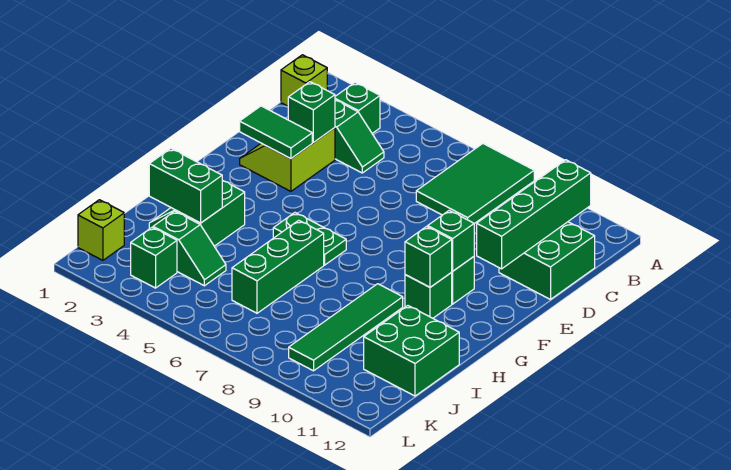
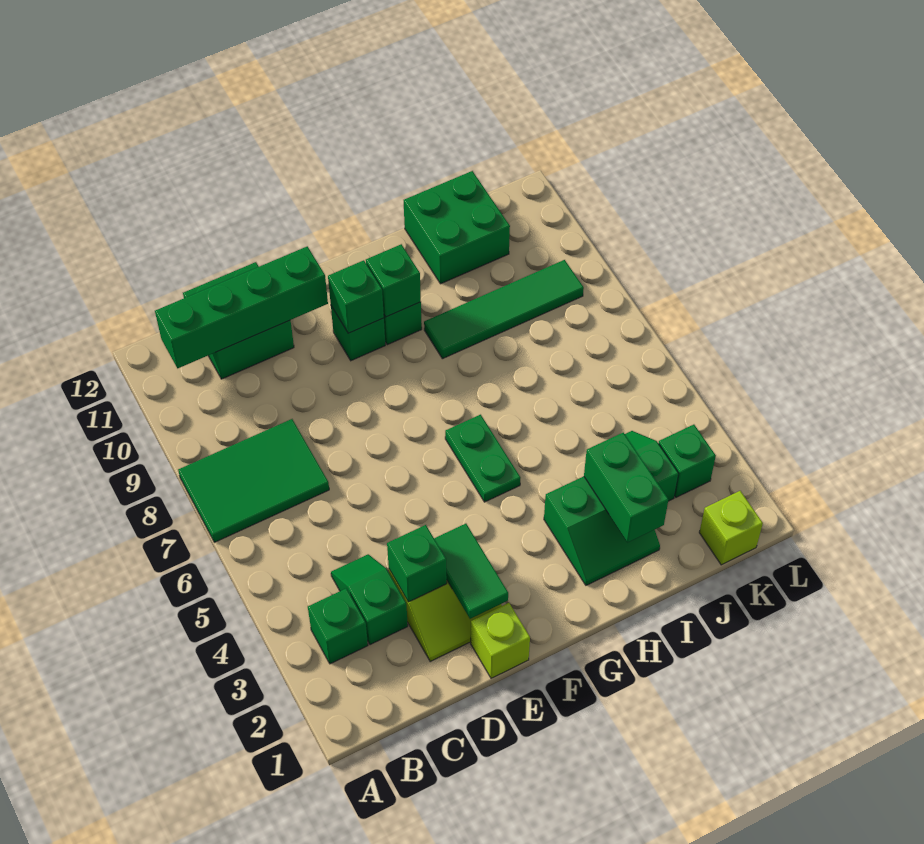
lime 1x1 brick [281,55,327,106] -> lime 1x1 brick moved to [471,603,530,678]
green 1x3 brick [232,220,324,313] -> none

